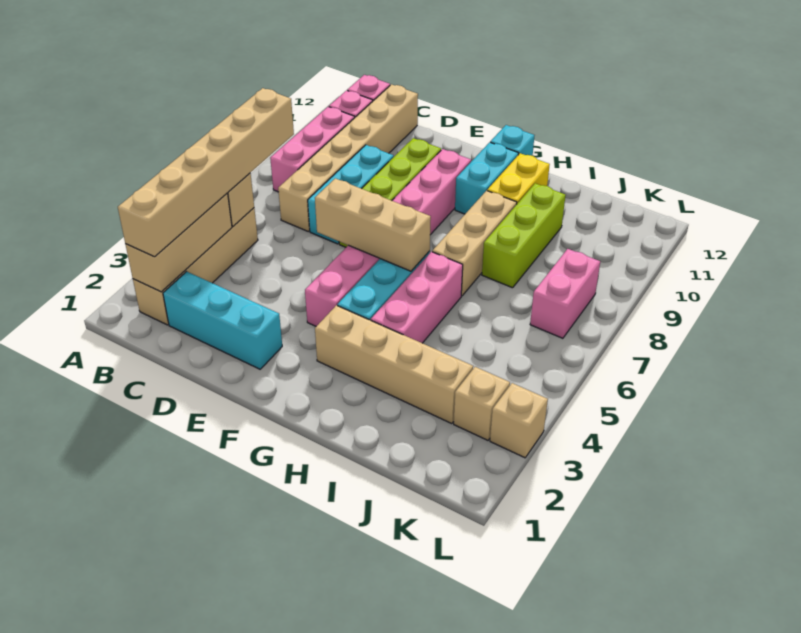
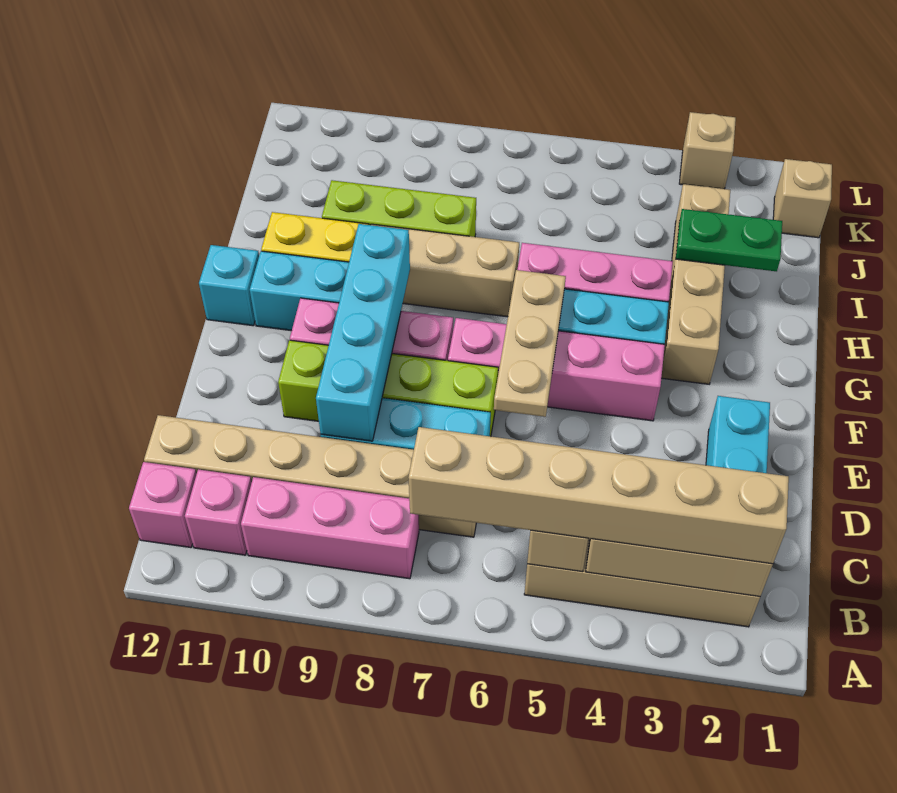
none -> cyan 1x4 brick [316,224,410,441]
tan 1x3 brick [315,178,431,271] -> tan 1x3 plate [494,270,566,417]
none -> green 1x2 plate [676,209,782,271]
tan 1x1 brick [454,367,510,440] -> tan 1x1 brick moved to [773,159,832,238]
pink 1x2 brick [530,249,600,338] -> none

